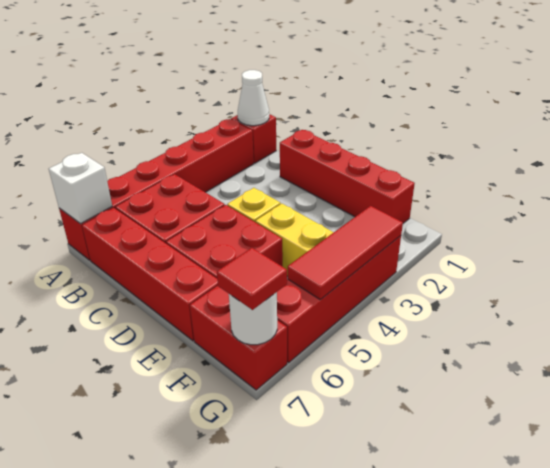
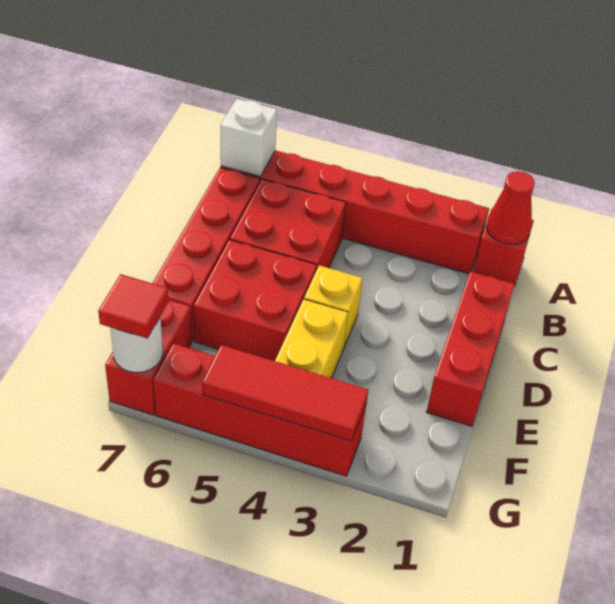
white 1x1 cone [238,70,269,126] -> red 1x1 cone [486,171,535,244]
red 1x4 brick [280,130,415,223] -> red 1x3 brick [427,271,514,426]

